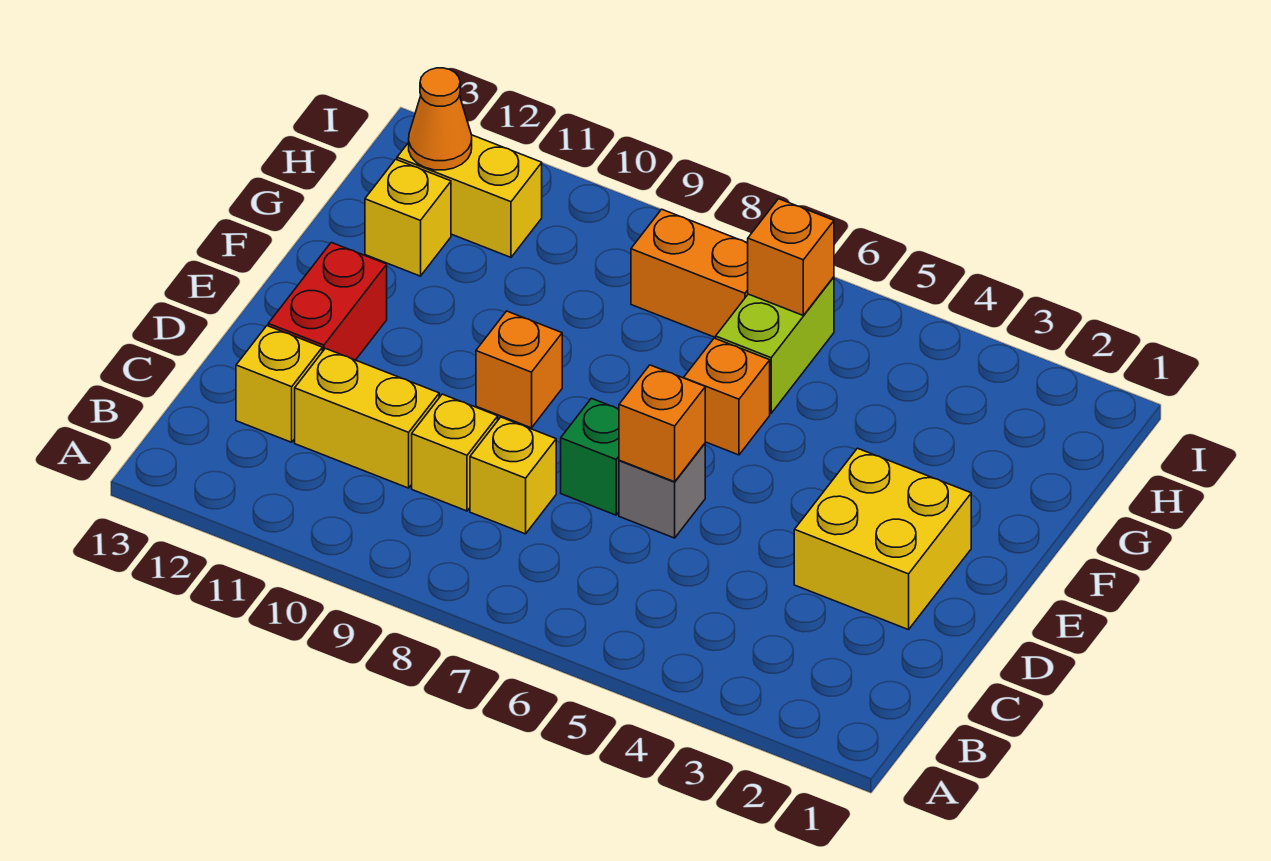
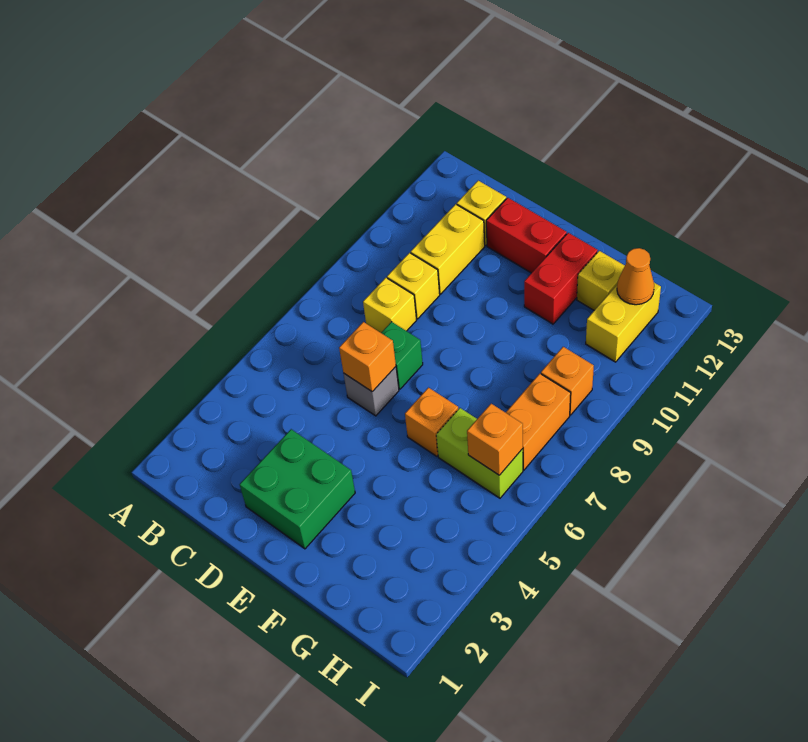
yellow 2x2 brick [794,448,971,630] -> green 2x2 brick [240,429,355,549]
orange 1x1 brick [476,311,562,428] -> orange 1x1 brick moved to [541,347,594,415]
none -> red 1x2 brick [524,233,598,324]

